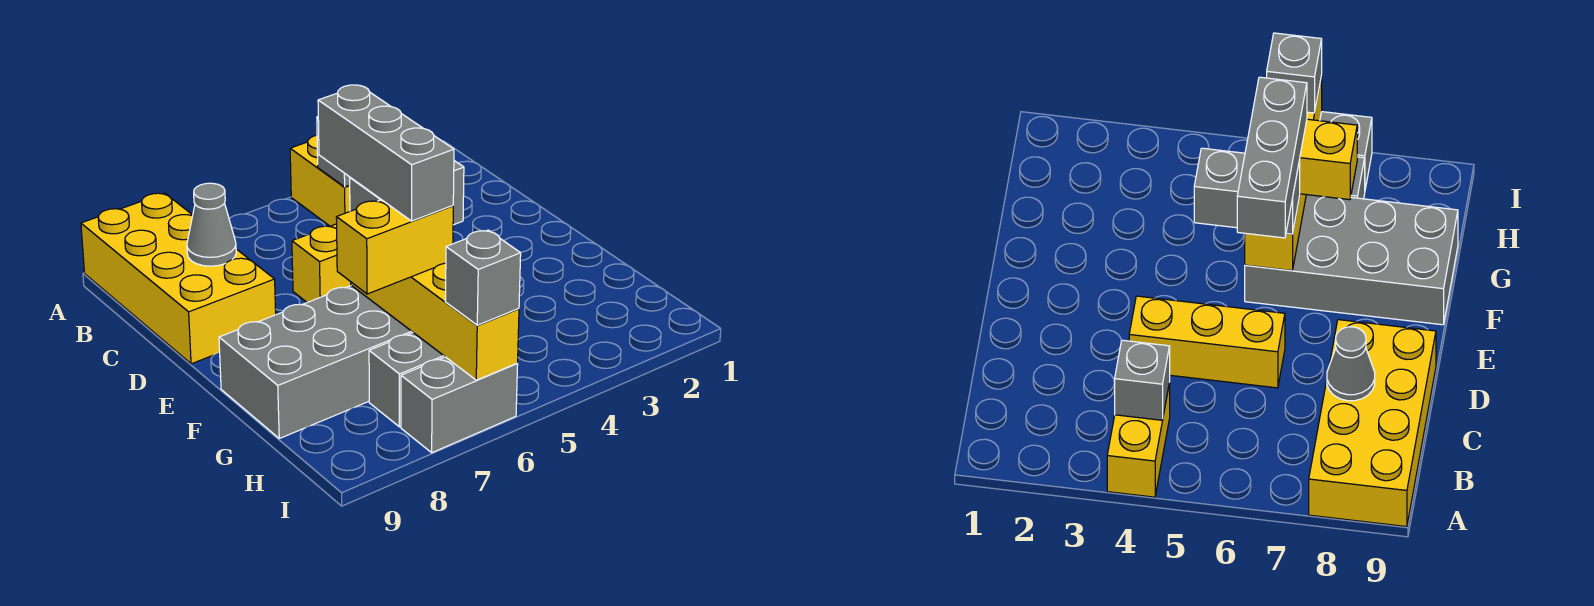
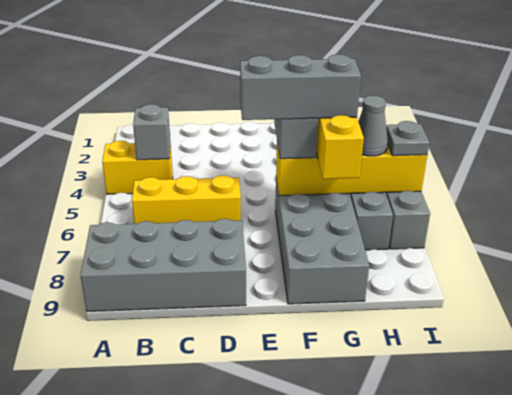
yellow 2x4 brick [81,193,276,364] -> grey 2x4 brick [80,219,246,311]
grey 1x1 cone [187,183,236,266] -> grey 1x1 cone moved to [358,96,388,156]
yellow 1x3 brick [292,224,351,302] -> yellow 1x3 brick turned to [132,175,241,224]
grey 1x1 brick [445,230,521,325] -> grey 1x1 plate [386,121,429,156]

